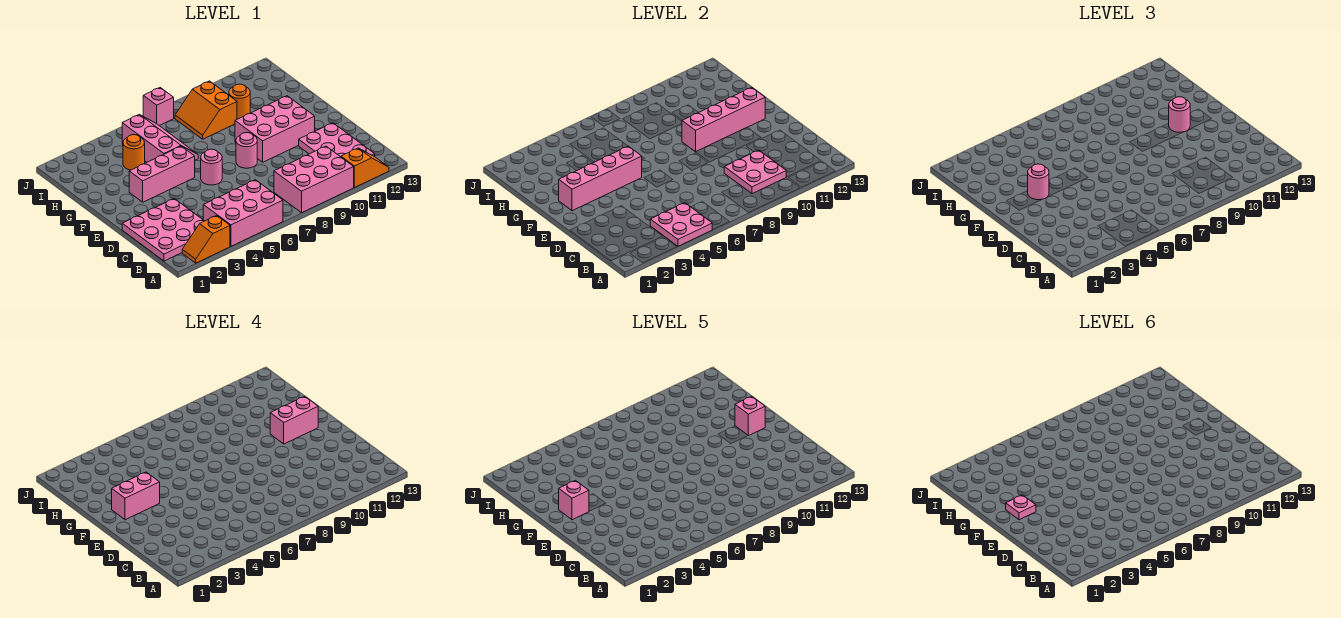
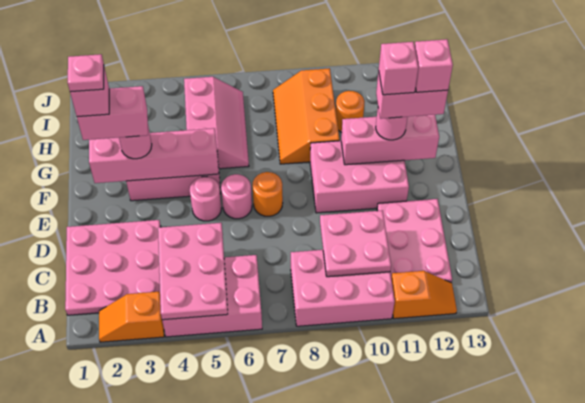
pink 2x2 plate [650,203,712,246] -> pink 2x3 plate [158,223,228,320]
pink 1x1 round brick [236,133,257,168] -> pink 1x1 round brick moved to [190,177,221,221]
pink 1x4 brick [682,87,765,152] -> pink 1x3 brick [341,115,439,165]
orange 1x1 round brick [123,135,145,170] -> orange 1x1 round brick moved to [252,172,283,216]
orange 2x2 slope [175,81,237,139] -> orange 2x3 slope [273,68,339,164]
pink 1x1 brick [143,88,174,126] -> pink 1x1 brick moved to [379,42,418,95]

